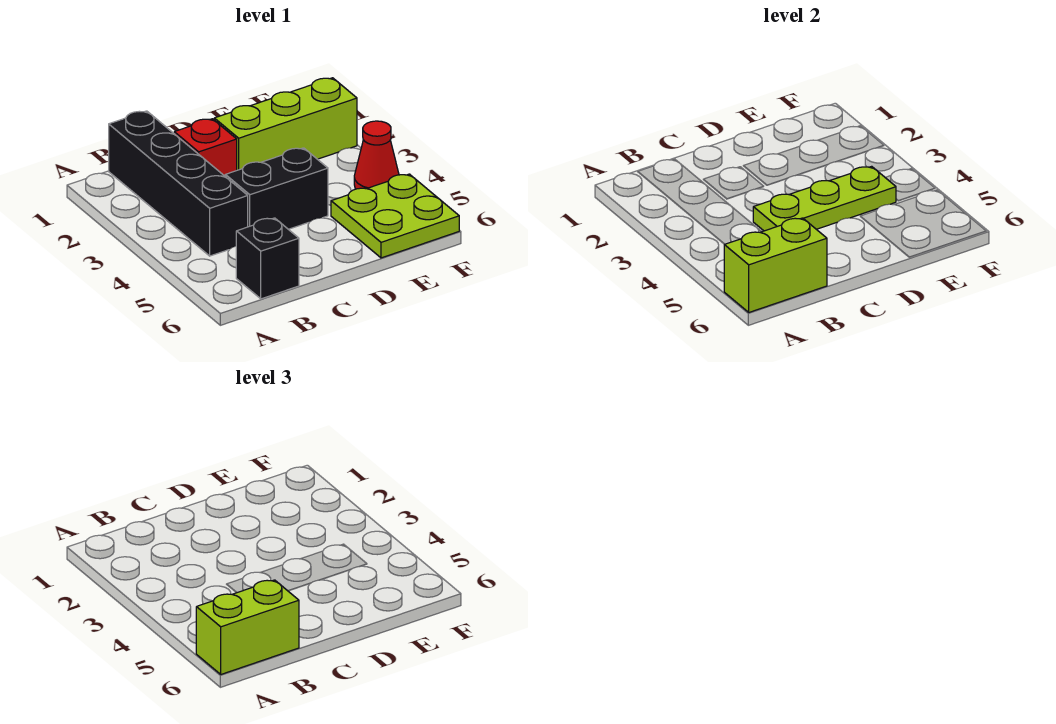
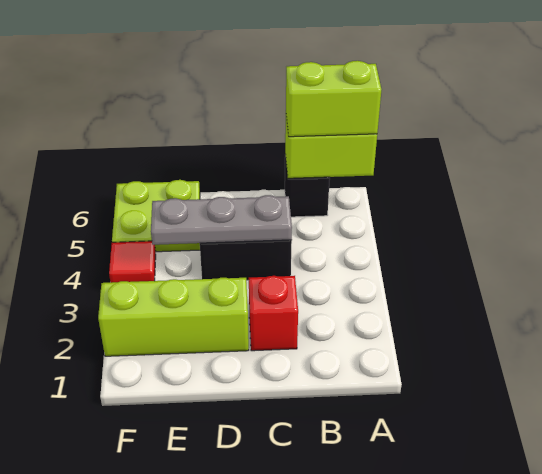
black 1x4 brick [109,111,248,256] -> none
lime 1x3 plate [753,166,896,231] -> grey 1x3 plate [151,195,292,245]
red 1x1 cone [354,121,399,189] -> red 1x1 tile [109,241,156,283]

